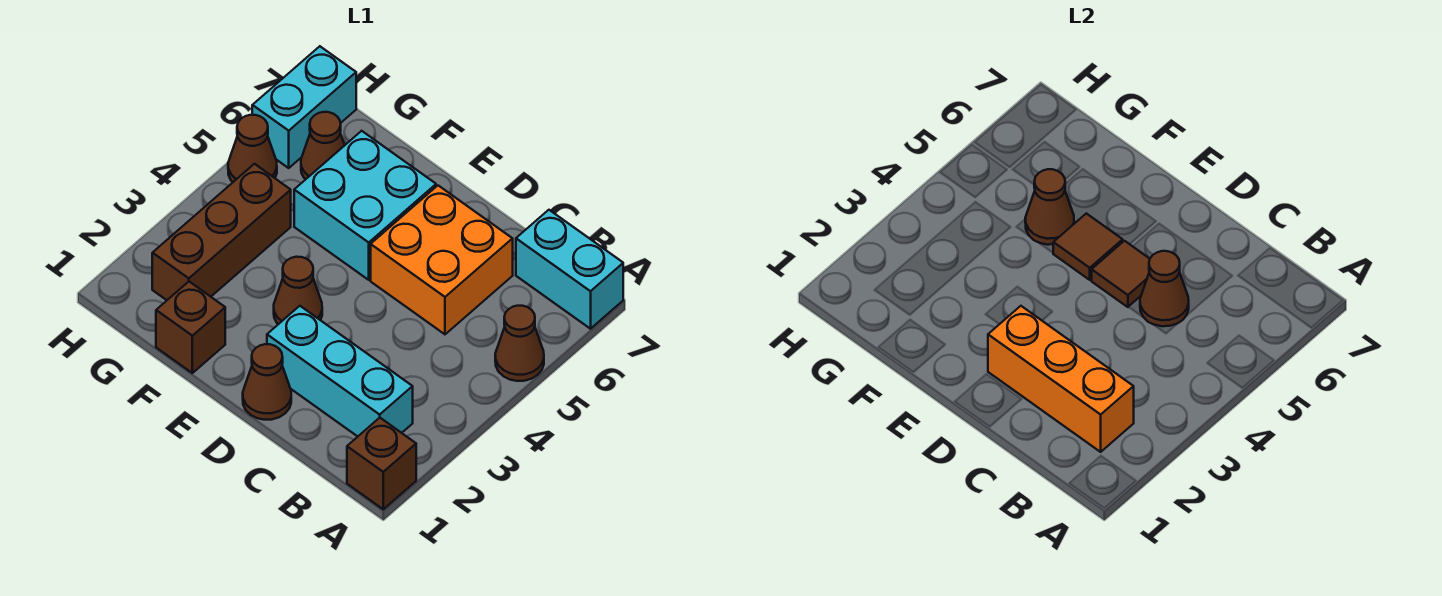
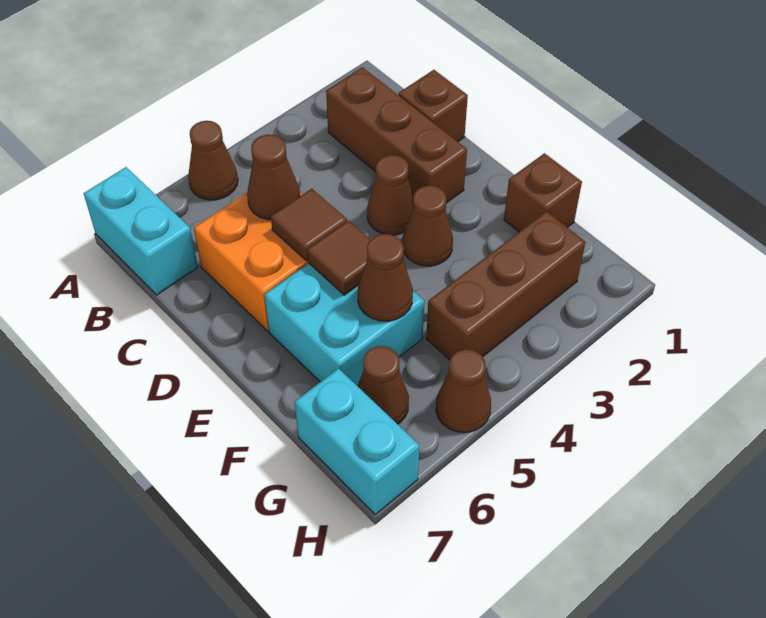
brown 1x1 brick [347,418,416,509] -> brown 1x1 brick moved to [399,70,468,142]
cyan 1x3 brick [267,306,413,436] -> brown 1x3 brick [326,67,467,203]
orange 1x3 brick [988,306,1134,452] -> none
brown 1x1 cone [243,344,291,420] -> brown 1x1 cone moved to [367,155,413,235]
cyan 1x2 brick [252,46,356,168] -> cyan 1x2 brick turned to [295,369,419,514]

